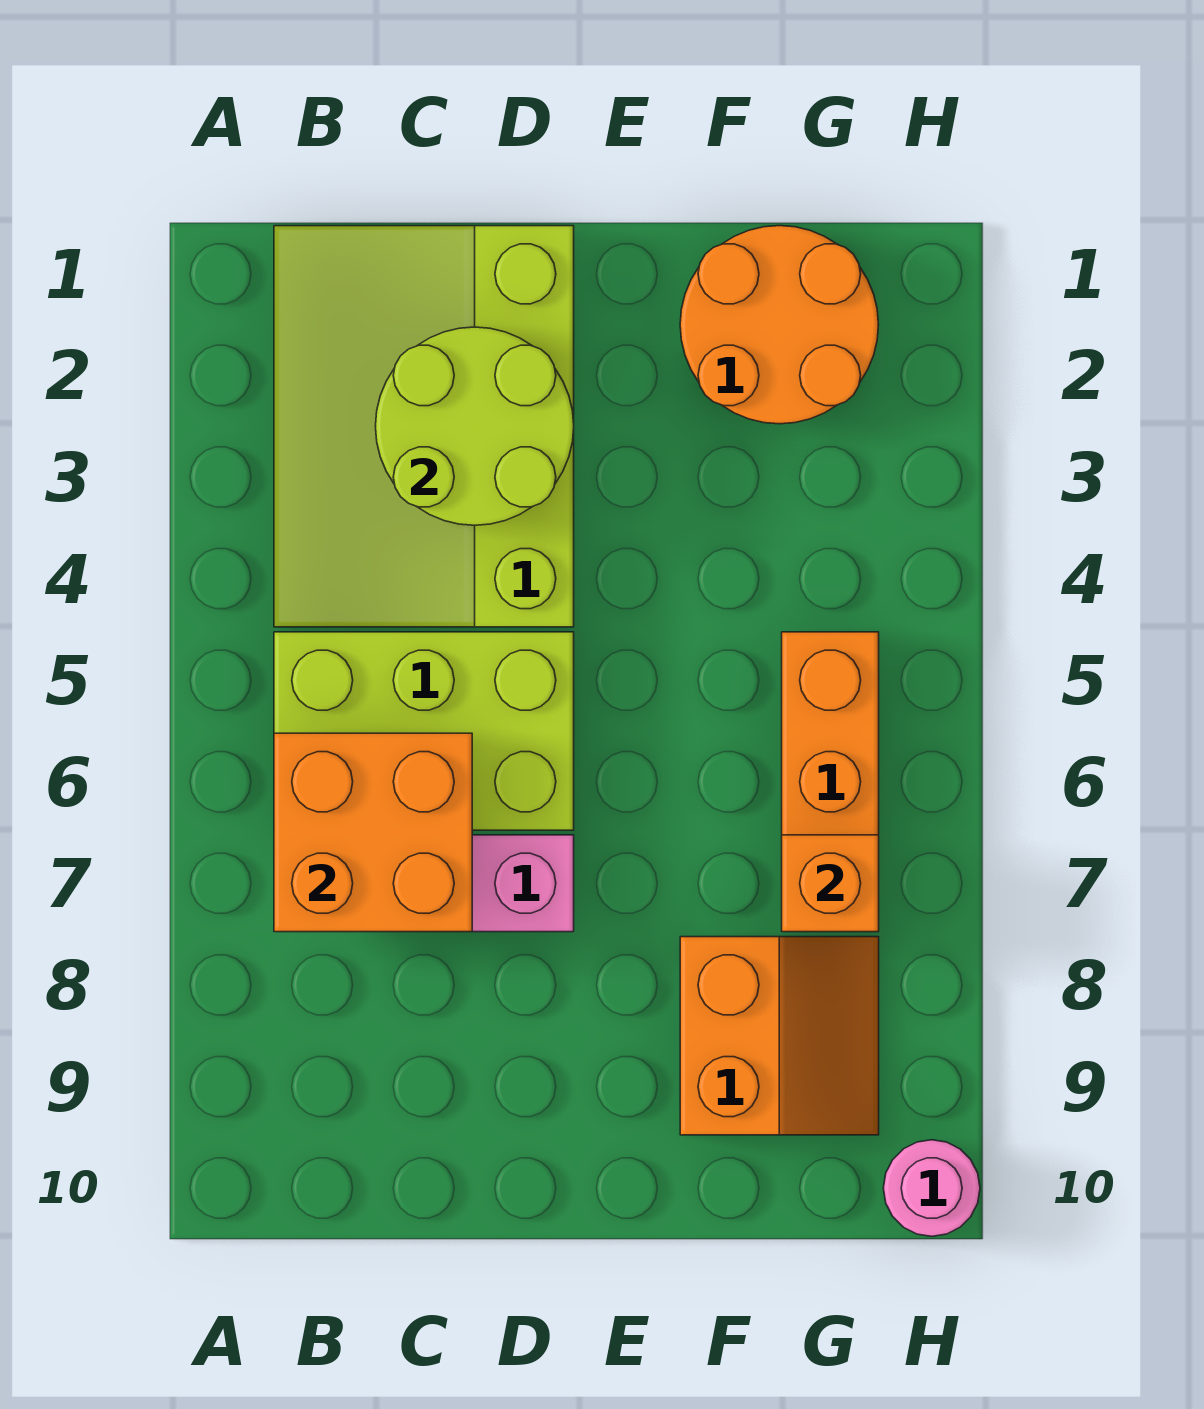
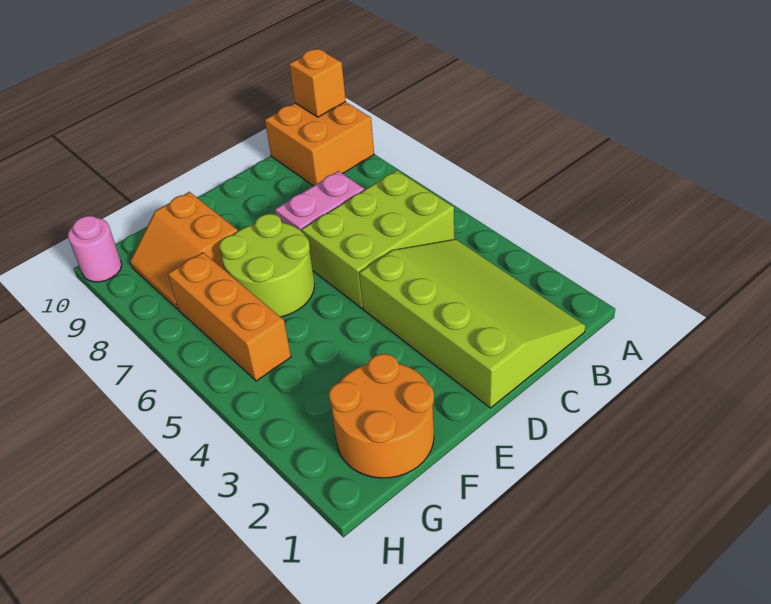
orange 2x2 brick [274,733,472,932] -> orange 2x2 brick moved to [265,102,374,186]
lime 2x2 round brick [376,327,574,525] -> lime 2x2 round brick moved to [219,214,315,317]
orange 1x1 brick [782,835,879,932] -> orange 1x1 brick moved to [289,49,346,117]

